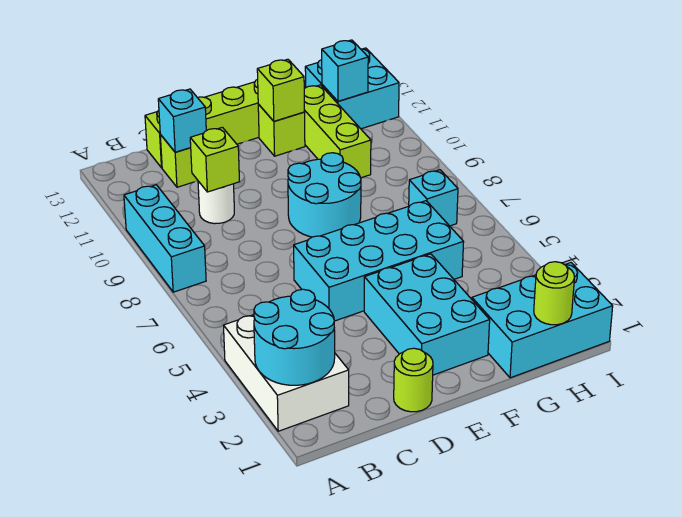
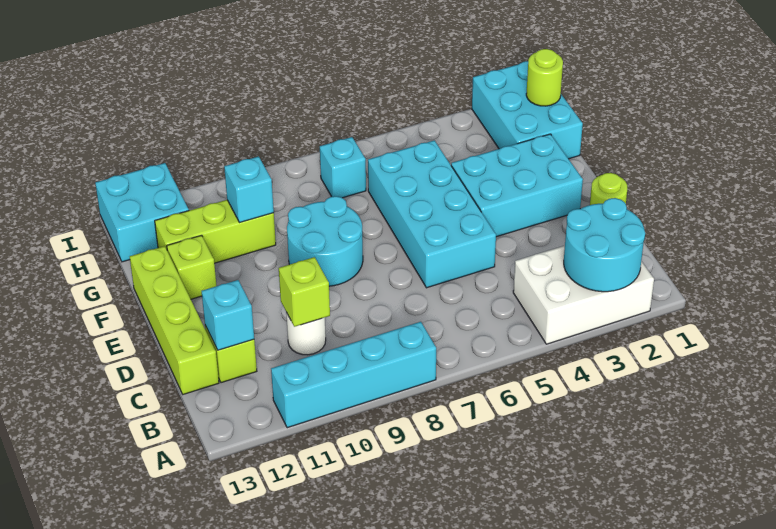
cyan 1x3 brick [124,185,206,292] -> cyan 1x4 brick [271,322,436,428]
lime 1x1 brick [257,59,305,121] -> none
cyan 1x1 brick [322,40,368,101] -> cyan 1x1 brick moved to [224,156,274,223]

